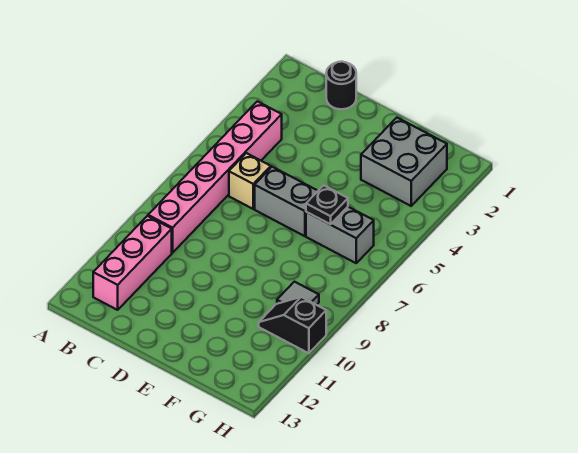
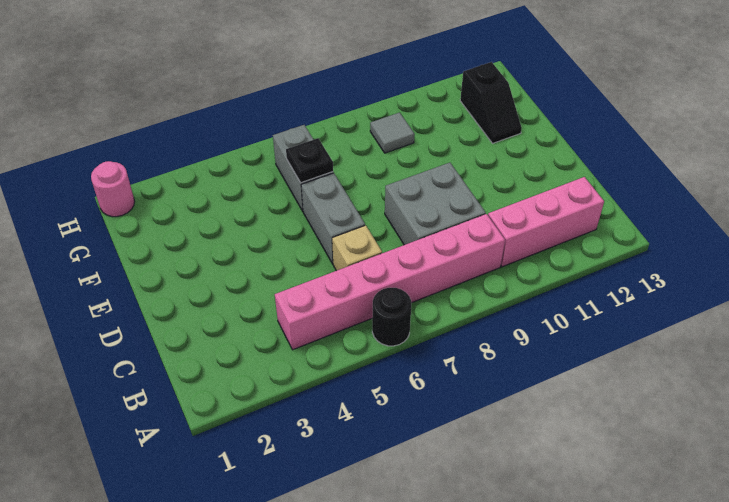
black 1x1 round brick [326,62,356,109] -> black 1x1 round brick moved to [372,287,411,346]
grey 2x2 brick [361,118,447,206] -> grey 2x2 brick moved to [385,163,486,245]
black 1x2 slope [259,297,326,353] -> black 1x2 slope moved to [460,62,522,143]
none -> pink 1x1 round brick [91,161,135,217]

